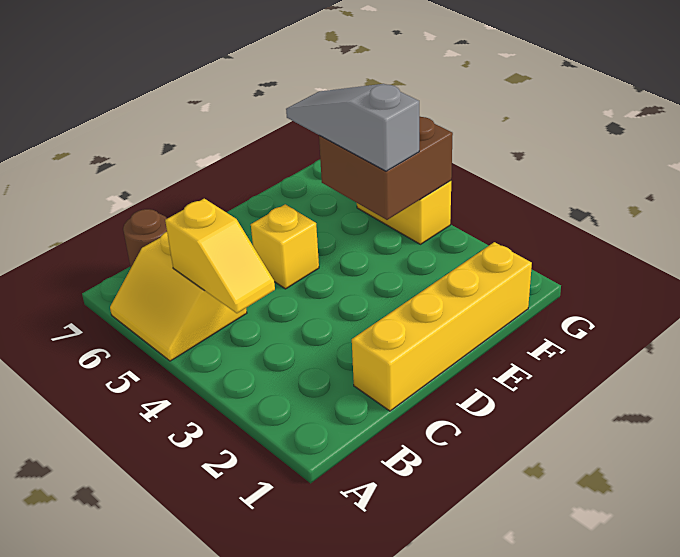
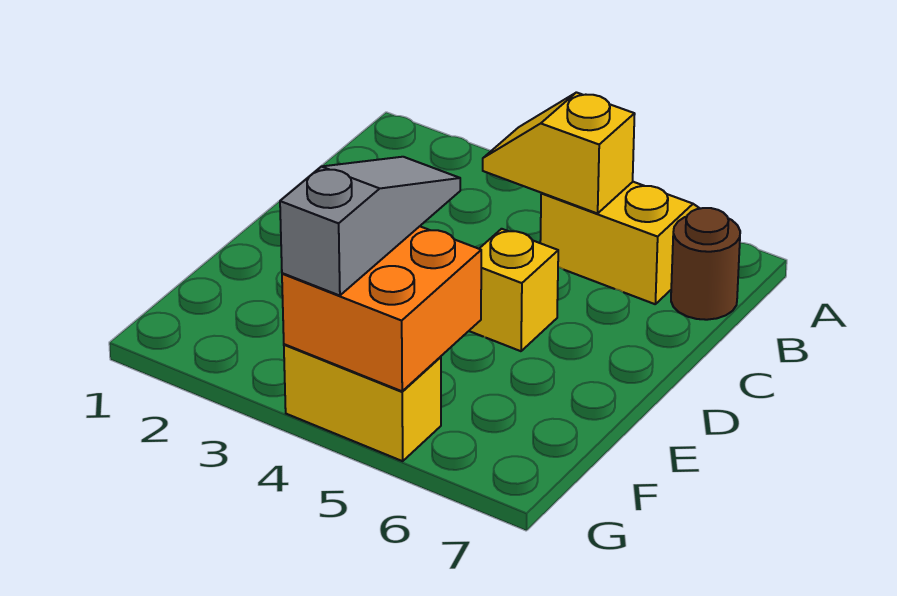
yellow 1x4 brick [352,242,532,411] -> none
brown 2x2 brick [319,116,453,220] -> orange 2x2 brick [282,226,481,391]
grey 1x3 slope [286,84,419,171] -> grey 1x3 slope turned to [280,157,460,296]

